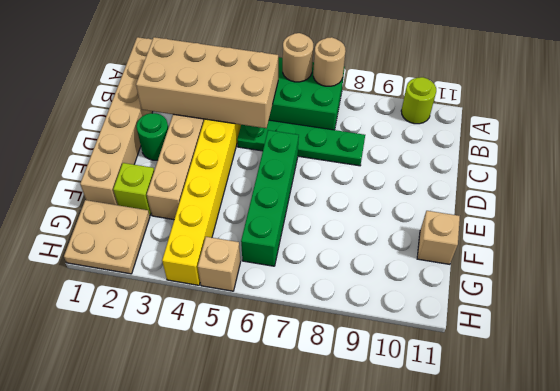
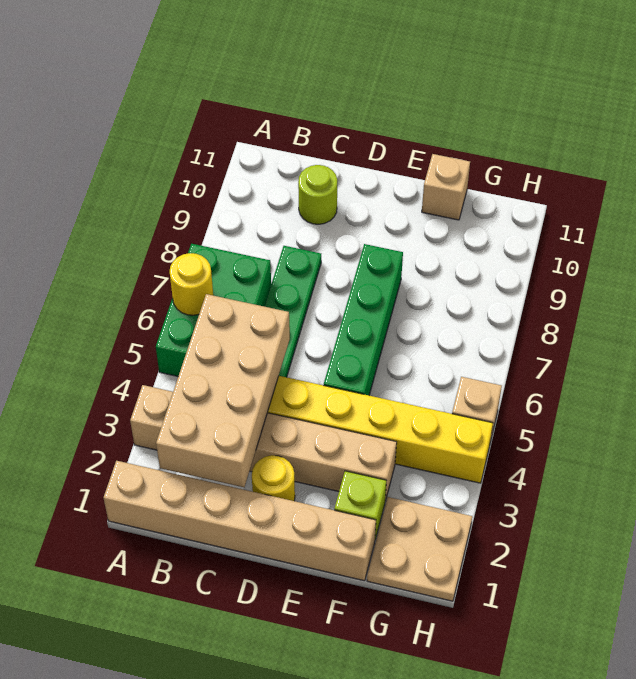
tan 1x1 round brick [283,33,313,82] -> yellow 1x1 round brick [170,253,213,315]
tan 1x1 round brick [313,37,346,86] -> none
lime 1x1 round brick [401,77,436,124] -> lime 1x1 round brick moved to [298,165,337,224]
green 1x1 round brick [136,113,168,160] -> yellow 1x1 round brick [252,455,295,501]
green 1x4 brick [241,130,299,266] -> green 1x4 brick turned to [324,244,403,395]

